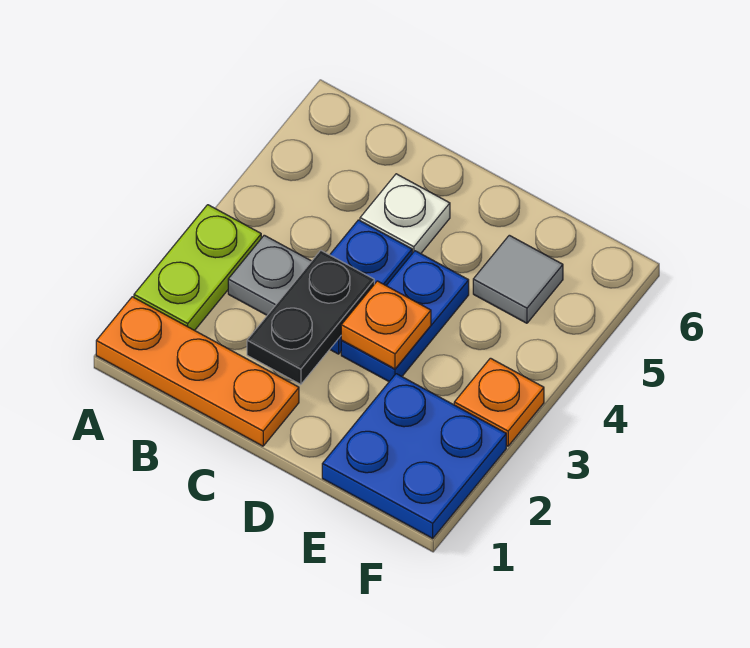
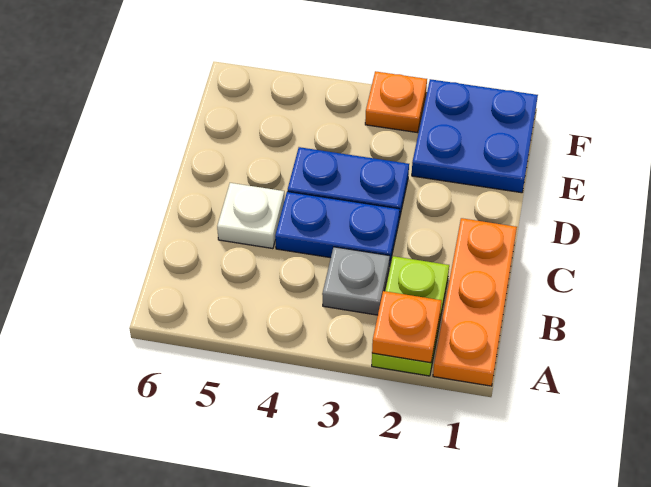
lime 1x2 plate [134,205,261,330] -> lime 1x2 plate turned to [372,256,449,376]
black 1x2 plate [247,250,374,384] -> none
orange 1x1 plate [341,281,431,369] -> orange 1x1 plate moved to [372,291,441,363]
grey 1x1 tile [473,235,563,323] -> none

